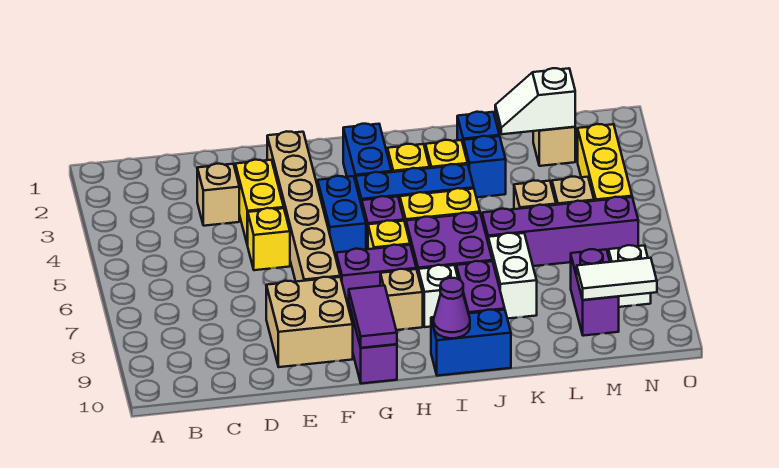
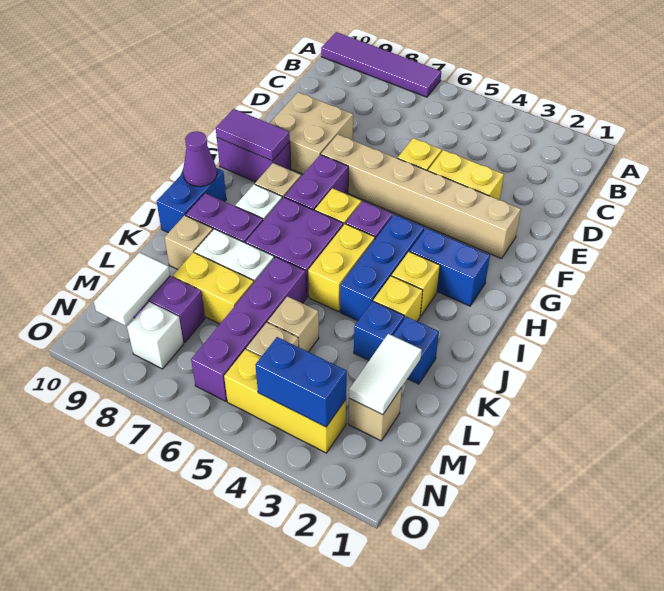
none -> purple 1x4 tile [321,32,441,97]
tan 1x1 brick [197,164,239,226] -> tan 1x1 brick moved to [164,215,213,269]
blue 1x2 brick [318,176,366,257] -> blue 1x2 brick moved to [255,337,347,427]
white 1x2 slope [495,68,575,134] -> white 1x2 tile [349,334,422,415]
none -> yellow 1x2 brick [173,252,254,324]

